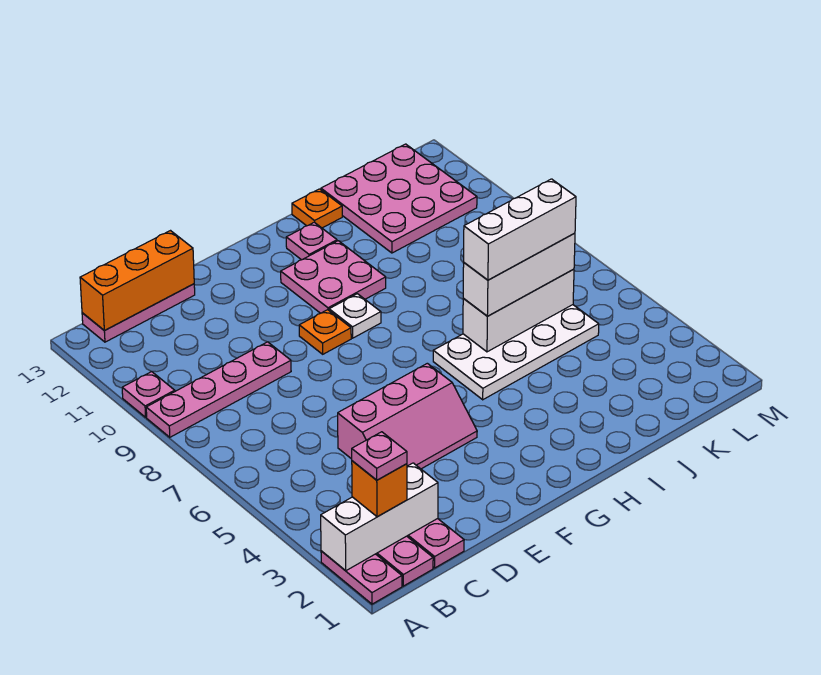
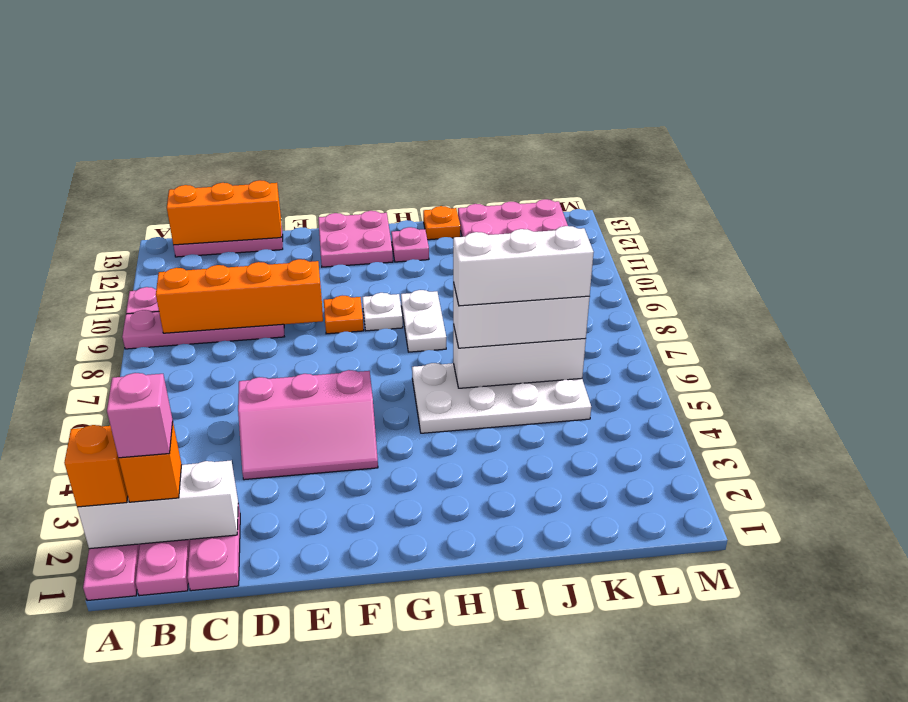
none -> orange 1x1 brick [64,425,128,507]
pink 1x1 plate [352,432,407,480] -> pink 1x1 brick [107,373,173,458]
none -> orange 1x4 brick [156,259,323,333]
pink 2x2 plate [281,241,386,313] -> pink 2x2 plate moved to [318,211,393,267]
none -> white 1x2 plate [401,290,446,352]

